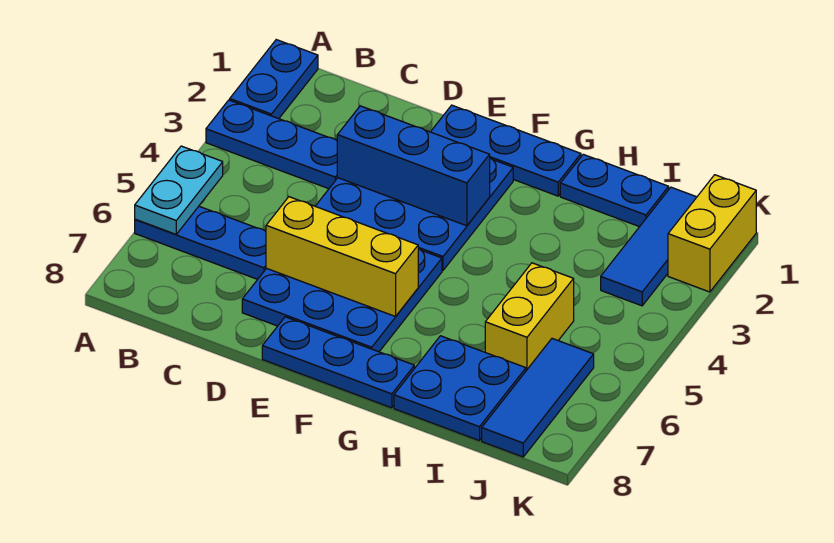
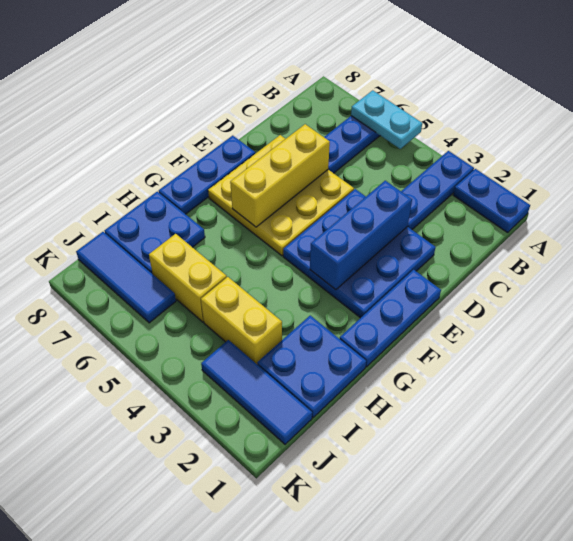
blue 3x3 plate [242,249,442,352] -> yellow 3x3 plate [208,135,354,256]
blue 1x2 plate [560,154,669,227] -> blue 2x2 plate [257,315,366,418]
yellow 1x2 brick [668,175,756,292] -> yellow 1x2 brick moved to [201,277,282,364]

